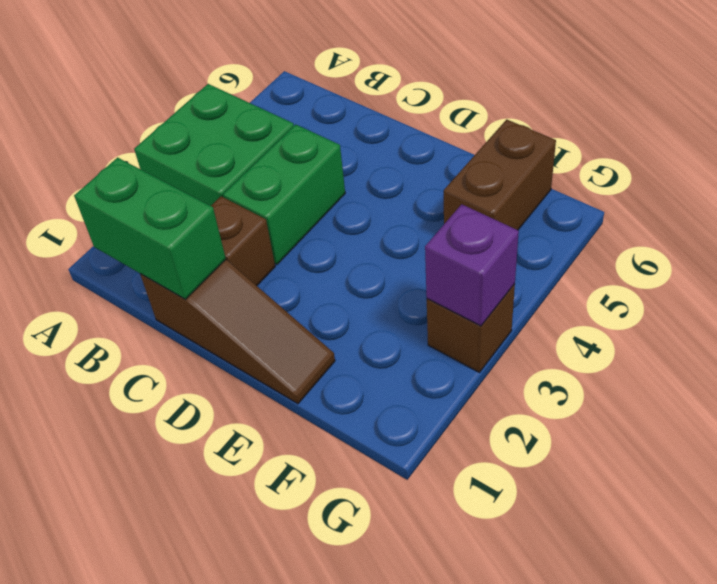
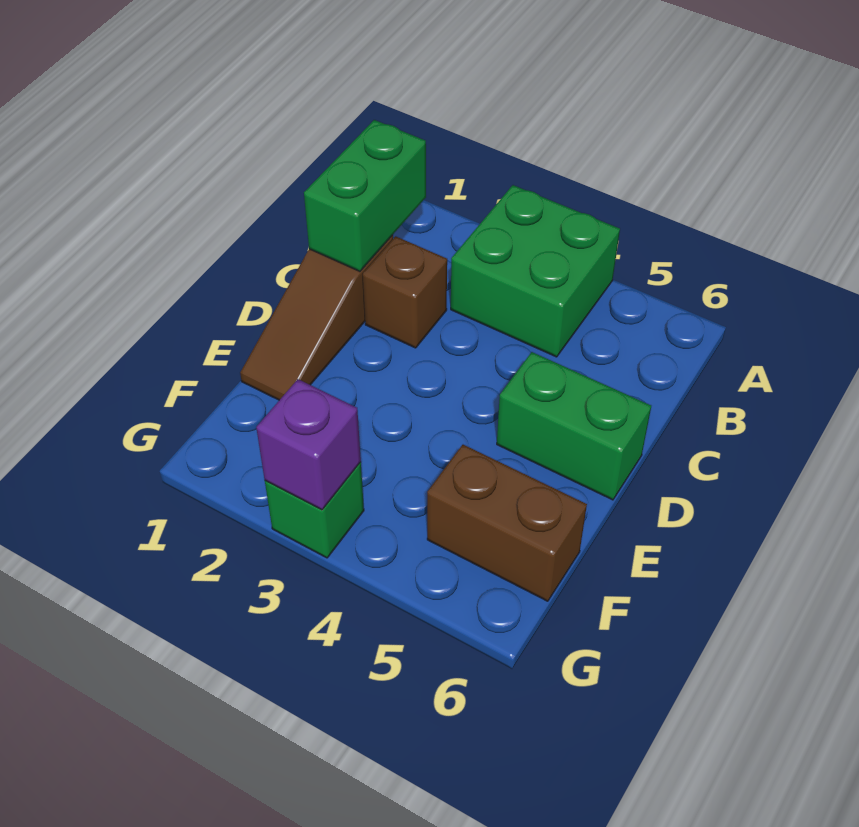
green 1x2 brick [223,124,345,265] -> green 1x2 brick moved to [497,352,651,500]
brown 1x1 brick [427,284,515,372] -> green 1x1 brick [265,462,364,558]

